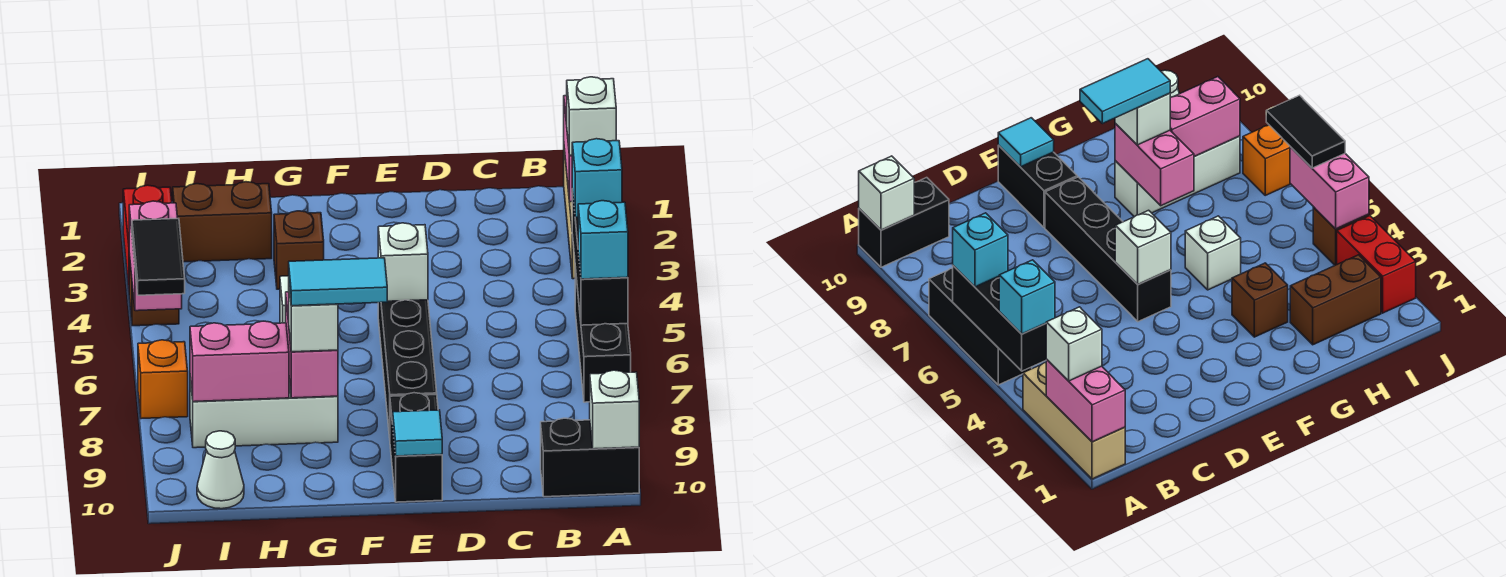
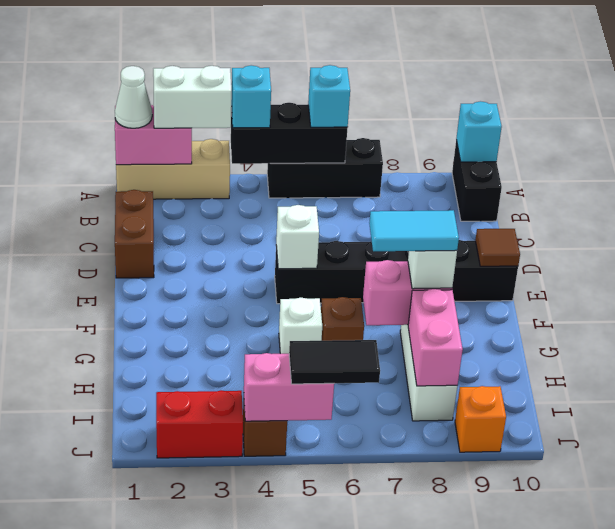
white 1x1 brick [567,77,616,155] -> white 1x2 brick [153,66,231,128]
white 1x1 brick [590,370,639,449] -> cyan 1x1 brick [456,101,502,162]
cyan 1x1 tile [393,410,442,456] -> brown 1x1 tile [475,229,520,266]
cyan 1x2 tile [289,258,387,306] -> cyan 1x2 tile turned to [369,210,459,251]
brown 1x1 brick [274,211,324,289] -> brown 1x1 brick moved to [321,297,364,341]
brown 1x2 brick [173,182,272,262] -> brown 1x2 brick moved to [115,190,154,278]
white 1x1 cone [197,431,244,509] -> white 1x1 cone moved to [115,66,152,128]
orange 1x1 brick [138,340,188,419] -> orange 1x1 brick moved to [455,386,506,452]

